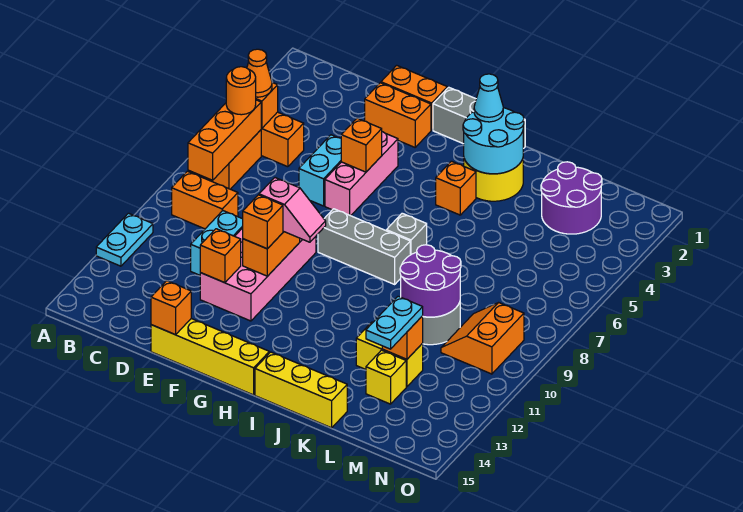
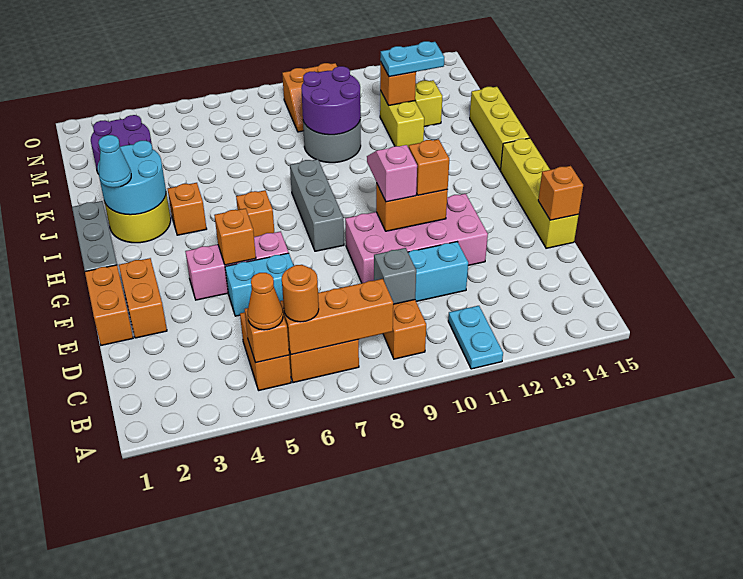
cyan 1x2 plate [96,213,153,266] -> cyan 1x2 plate turned to [448,306,503,369]
orange 1x1 brick [200,229,241,283] -> orange 1x1 brick moved to [236,190,275,237]
grey 1x1 brick [386,213,427,255] -> grey 1x1 brick moved to [374,248,416,304]

